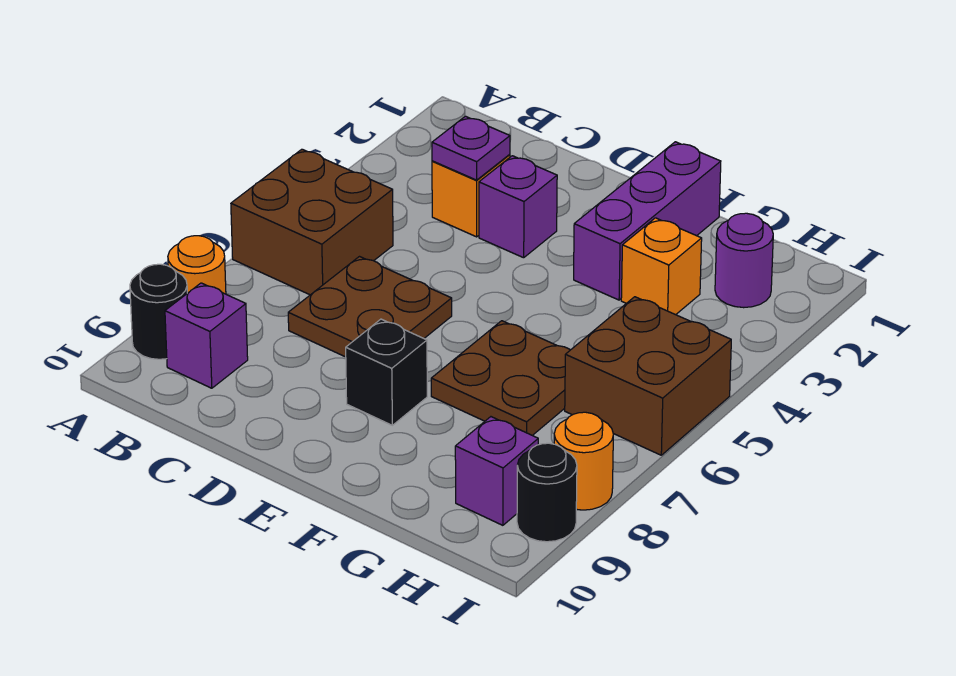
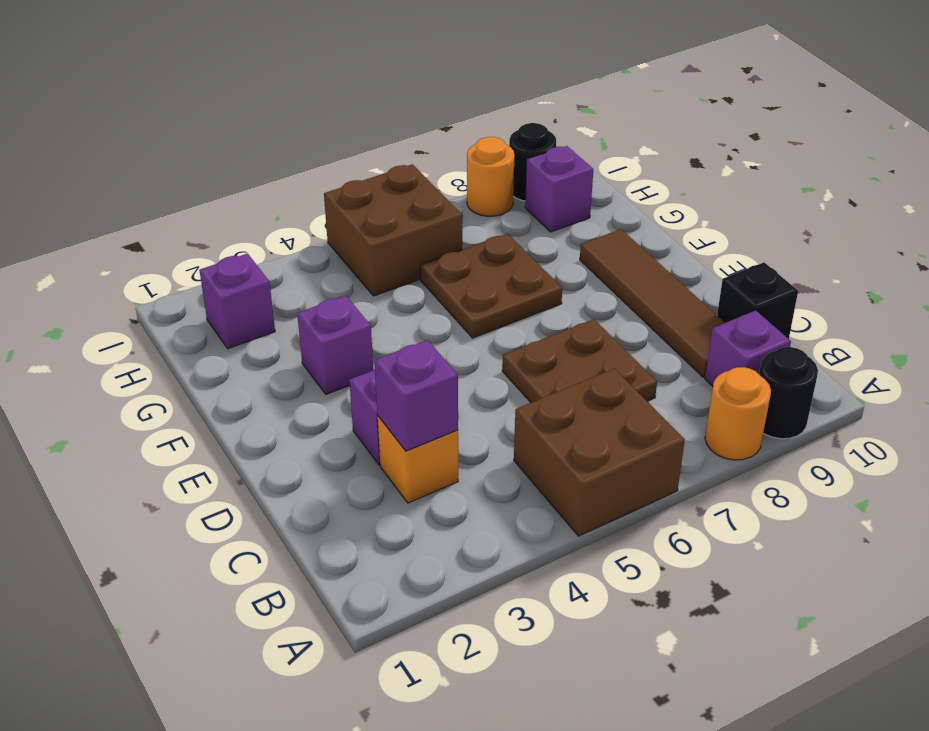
purple 1x1 plate [432,116,510,180] -> purple 1x1 brick [375,340,458,451]
none -> brown 1x4 tile [580,229,725,377]
black 1x1 brick [346,319,427,425] -> black 1x1 brick moved to [717,262,798,339]
purple 1x3 brick [574,142,721,300] -> purple 1x1 brick [297,296,373,394]
orange 1x1 brick [621,218,702,315] -> none
purple 1x1 round brick [715,213,773,308] -> purple 1x1 brick [199,254,275,349]

